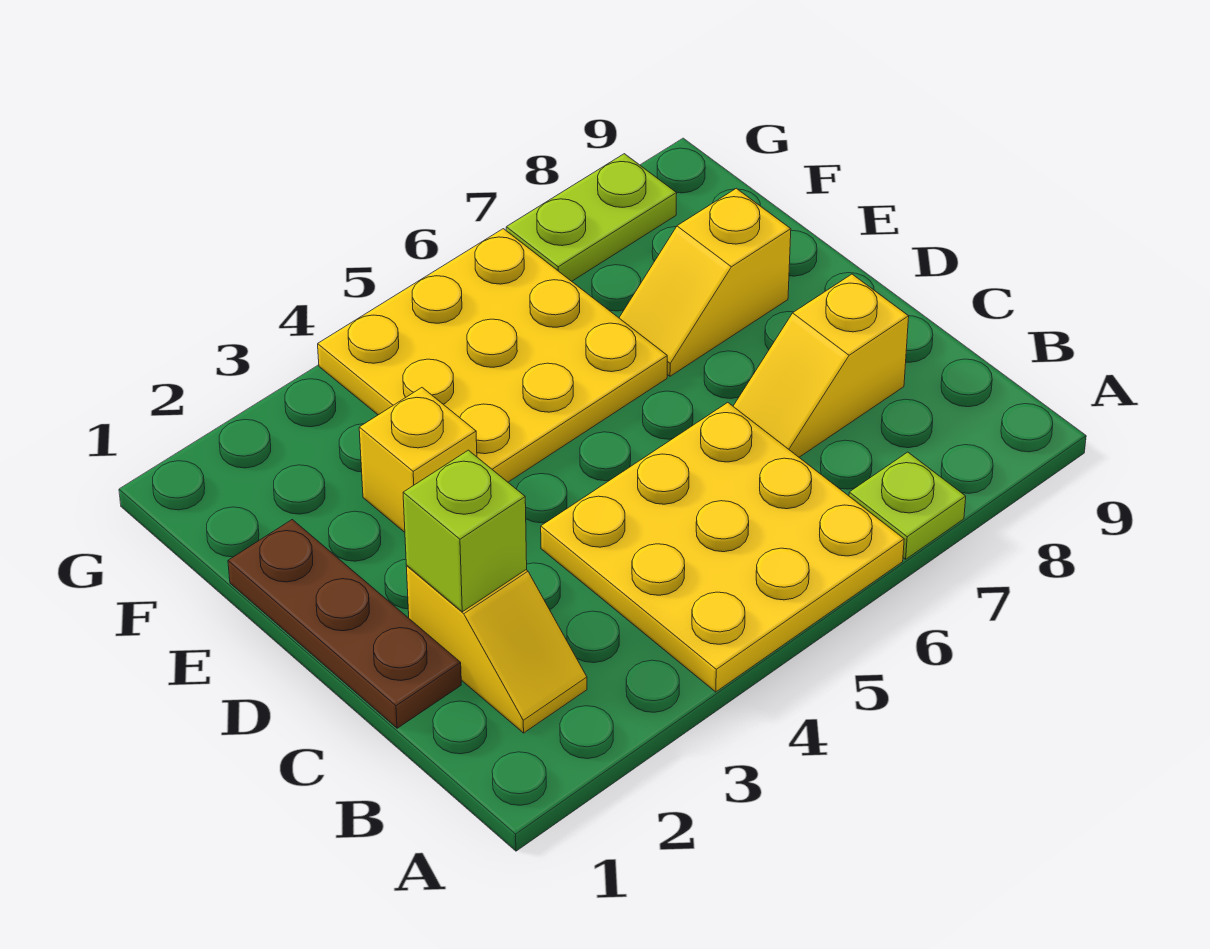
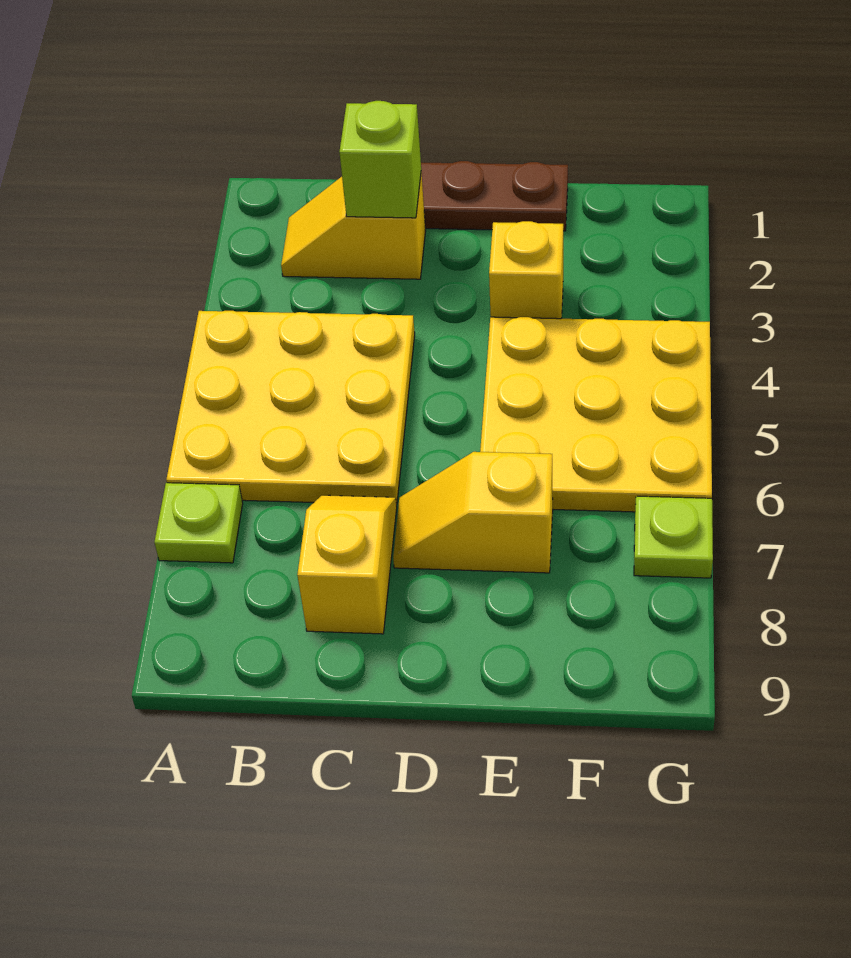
yellow 1x2 slope [619,188,791,376] -> yellow 1x2 slope turned to [393,452,553,573]
lime 1x2 plate [506,154,677,281] -> lime 1x1 plate [634,496,713,578]

